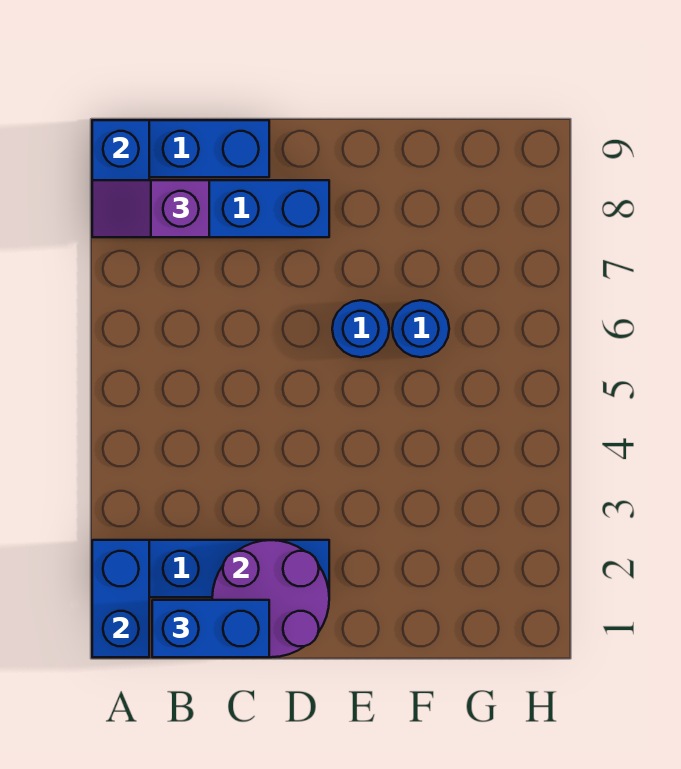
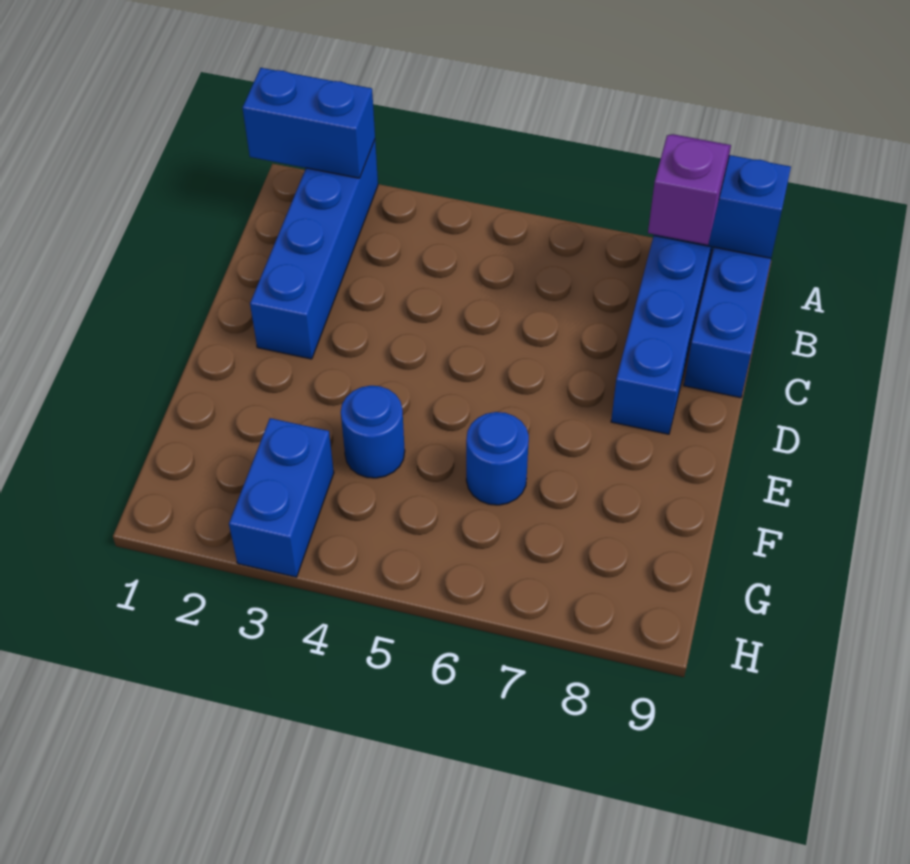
blue 1x2 brick [152,600,269,657] -> blue 1x2 brick moved to [229,418,334,577]
purple 2x2 round brick [212,540,329,657] -> none
blue 1x1 round brick [332,300,389,357] -> blue 1x1 round brick moved to [341,386,405,478]

